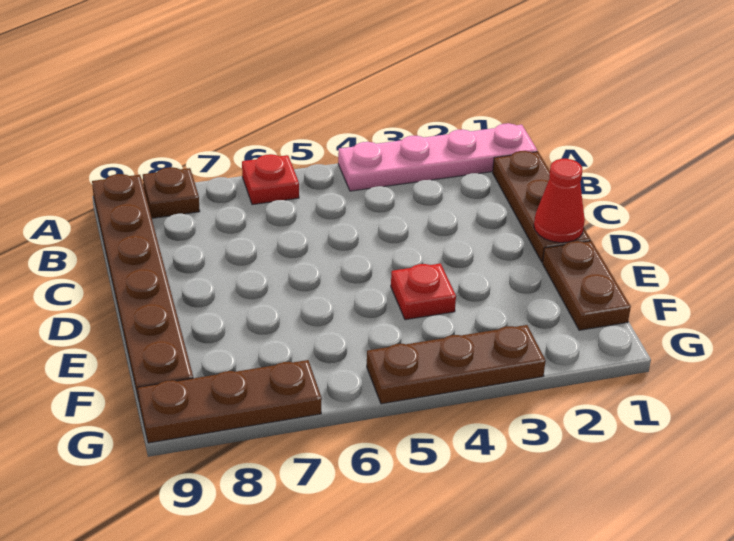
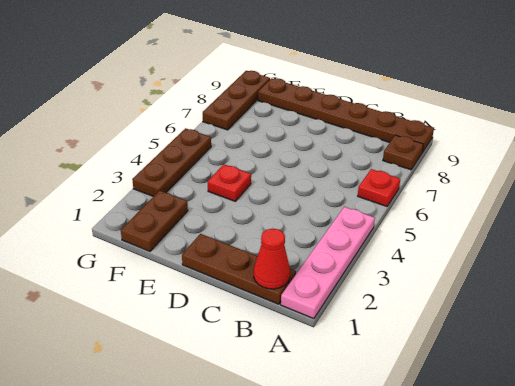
red 1x1 cone [534,159,585,243] -> red 1x1 cone moved to [254,229,290,289]
brown 1x2 plate [543,241,631,330] -> brown 1x2 plate turned to [121,191,188,251]

